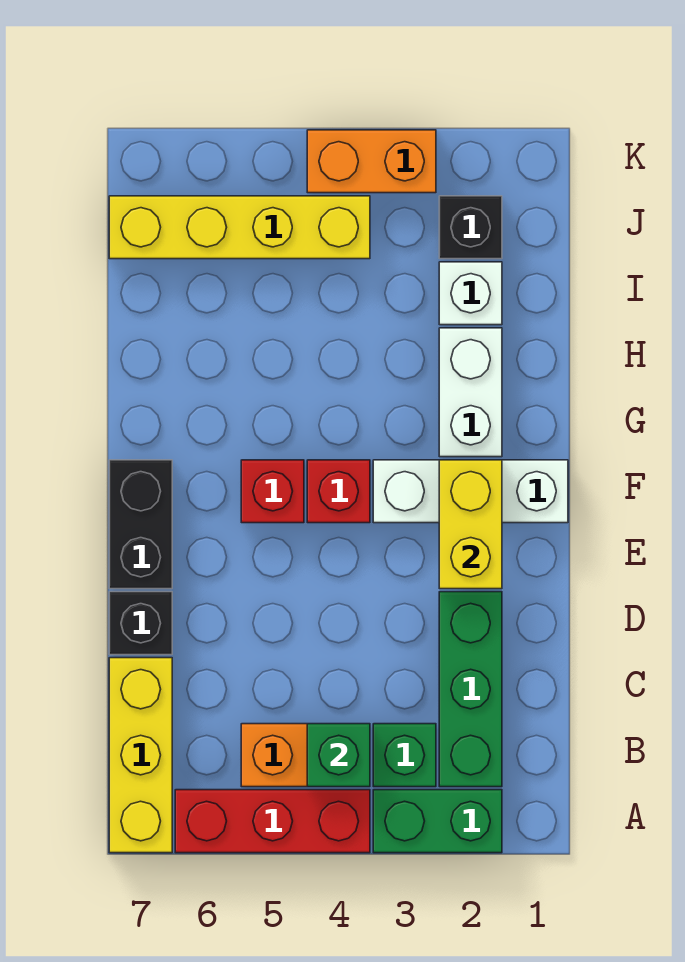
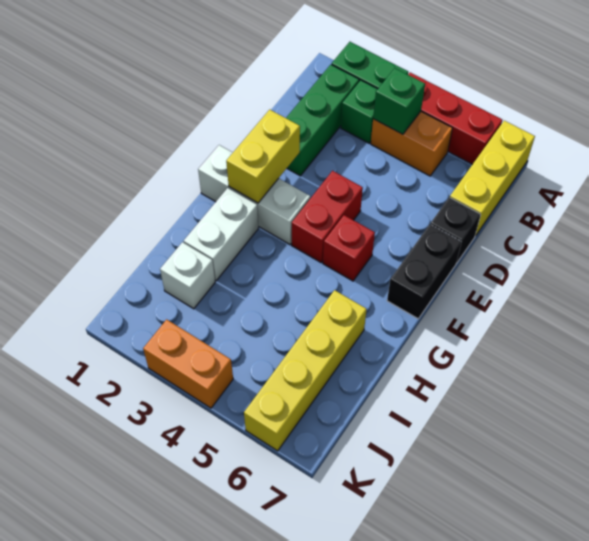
red 1x1 brick [307,460,370,523] -> red 1x2 brick [292,171,363,262]
black 1x1 brick [439,196,502,259] -> none
yellow 1x4 brick [109,196,370,259] -> yellow 1x4 brick turned to [244,290,367,451]

